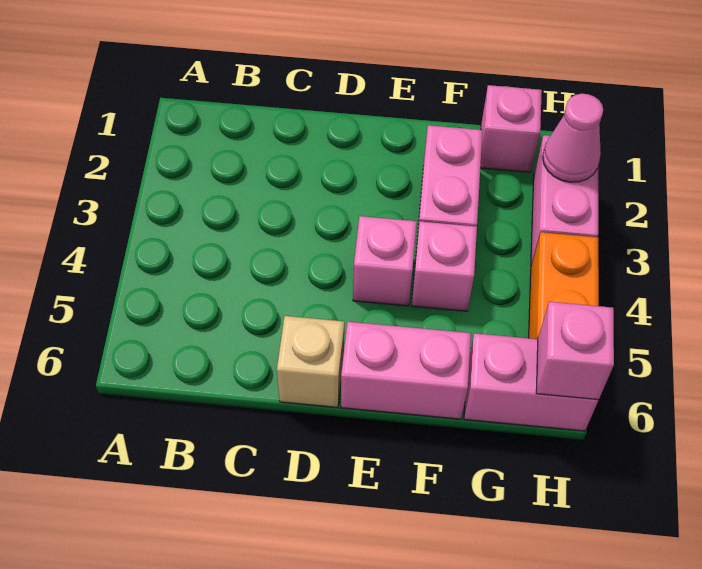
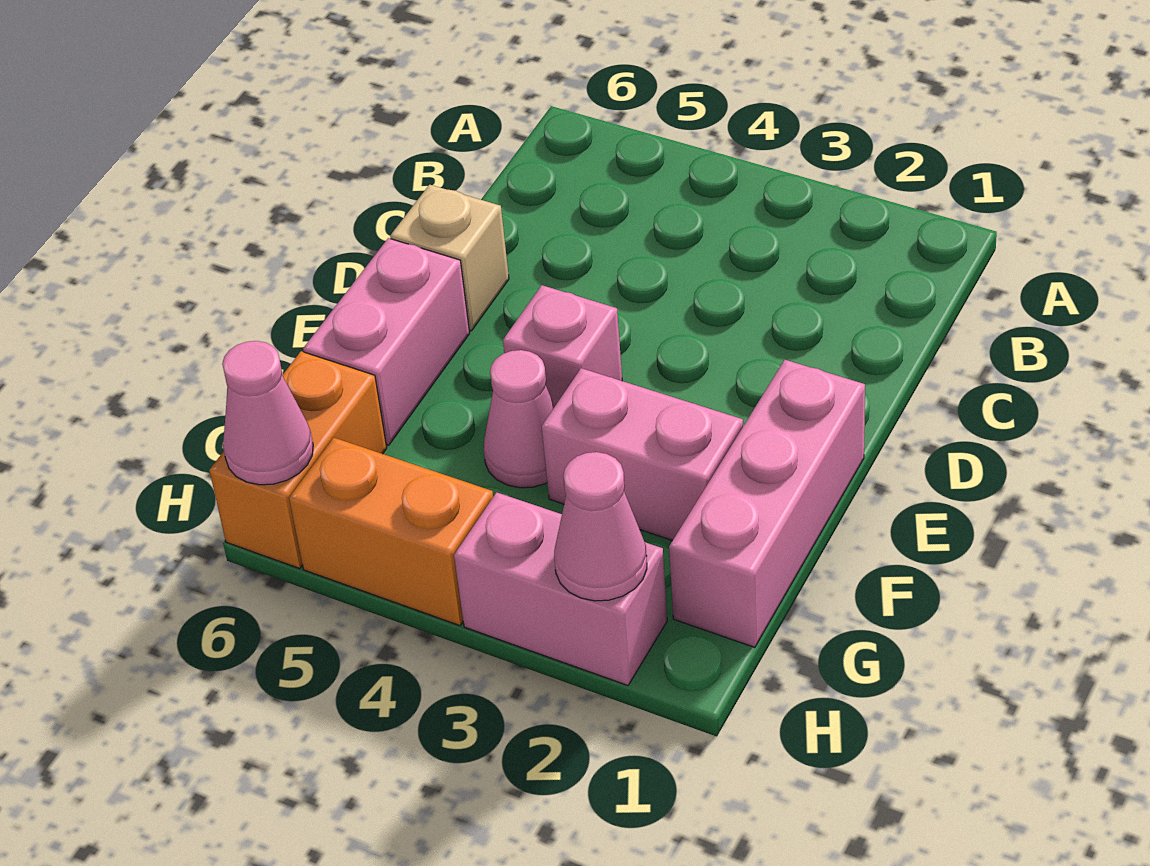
pink 1x1 brick [412,221,477,311] -> pink 1x1 cone [484,350,555,488]
pink 1x1 brick [480,85,542,172] -> pink 1x3 brick [669,360,865,647]
pink 1x2 brick [464,333,598,431] -> orange 1x2 brick [209,351,387,568]
pink 1x1 brick [536,302,614,400] -> pink 1x1 cone [222,341,313,485]

